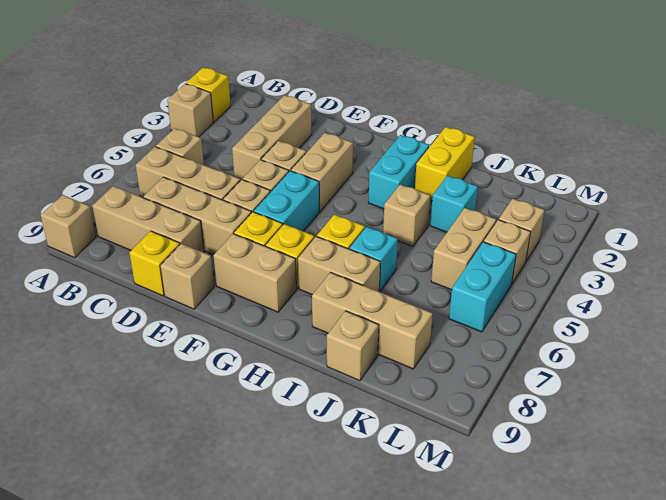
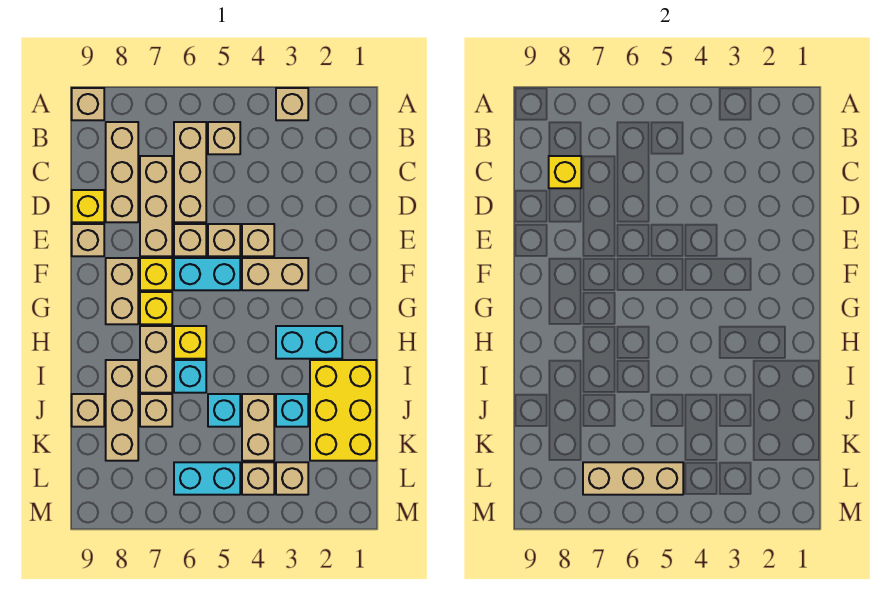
yellow 1x1 brick [186,67,231,122] -> yellow 1x1 brick moved to [549,156,581,188]
tan 1x3 brick [232,95,312,181] -> tan 1x3 brick moved to [583,462,683,495]
yellow 1x2 brick [415,127,475,201] -> yellow 2x3 brick [310,360,376,461]
tan 1x1 brick [383,185,430,246] -> tan 1x1 brick moved to [140,394,172,427]
none -> cyan 1x1 brick [208,394,240,427]
tan 1x2 brick [431,208,496,290] -> tan 1x2 brick turned to [242,394,274,461]

